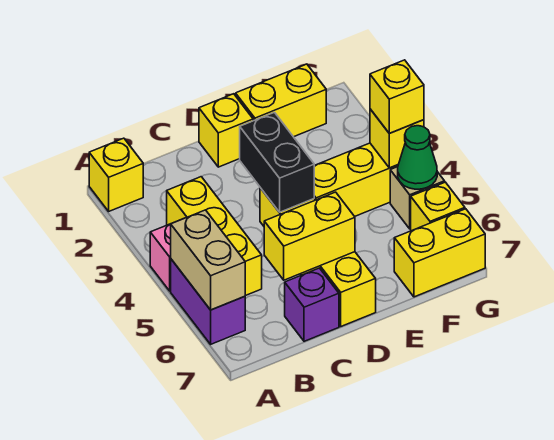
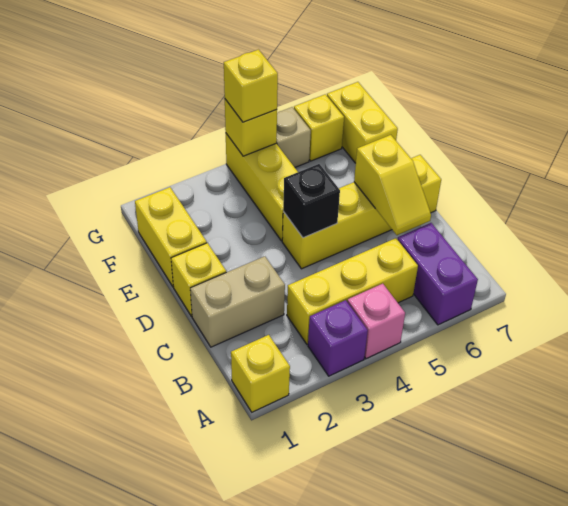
purple 1x2 brick [171,259,245,344] -> purple 1x2 brick turned to [397,223,478,325]
tan 1x2 brick [171,210,245,310] -> tan 1x2 brick moved to [190,256,285,347]
yellow 1x2 brick [264,192,355,280] -> yellow 1x2 slope [354,135,431,235]
purple 1x1 brick [285,268,339,341] -> purple 1x1 brick moved to [308,300,368,376]
black 1x2 brick [240,112,314,212] -> black 1x1 brick [283,164,340,238]
green 1x1 cone [398,126,437,189] -> none

